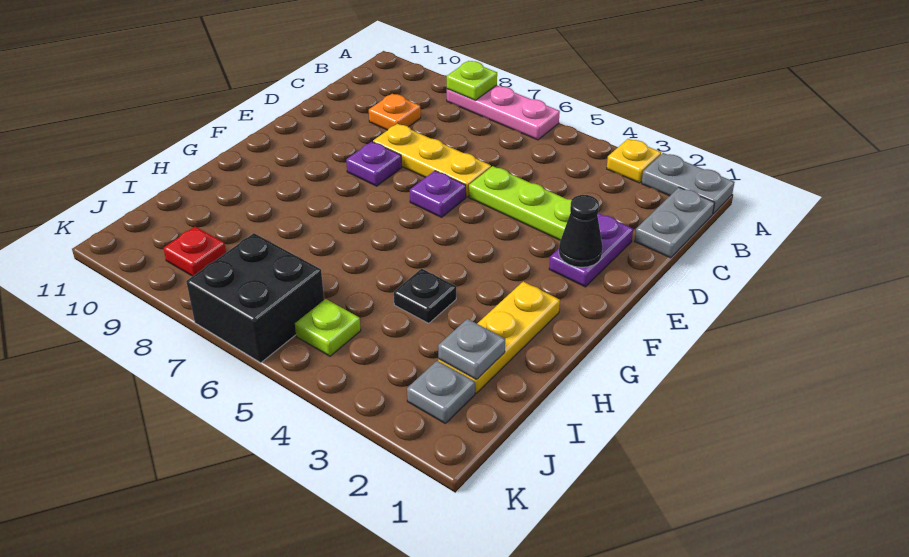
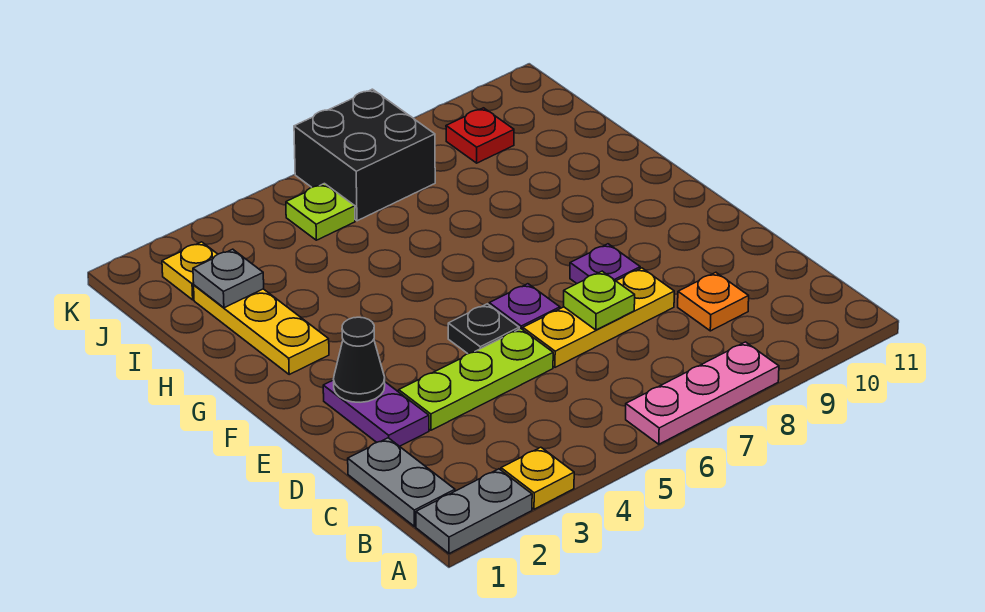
lime 1x1 plate [447,61,497,100] -> lime 1x1 plate moved to [564,271,635,330]
black 1x1 plate [394,268,456,323] -> black 1x1 plate moved to [448,304,519,354]
grey 1x1 plate [407,361,475,423] -> yellow 1x1 plate [162,242,218,300]

